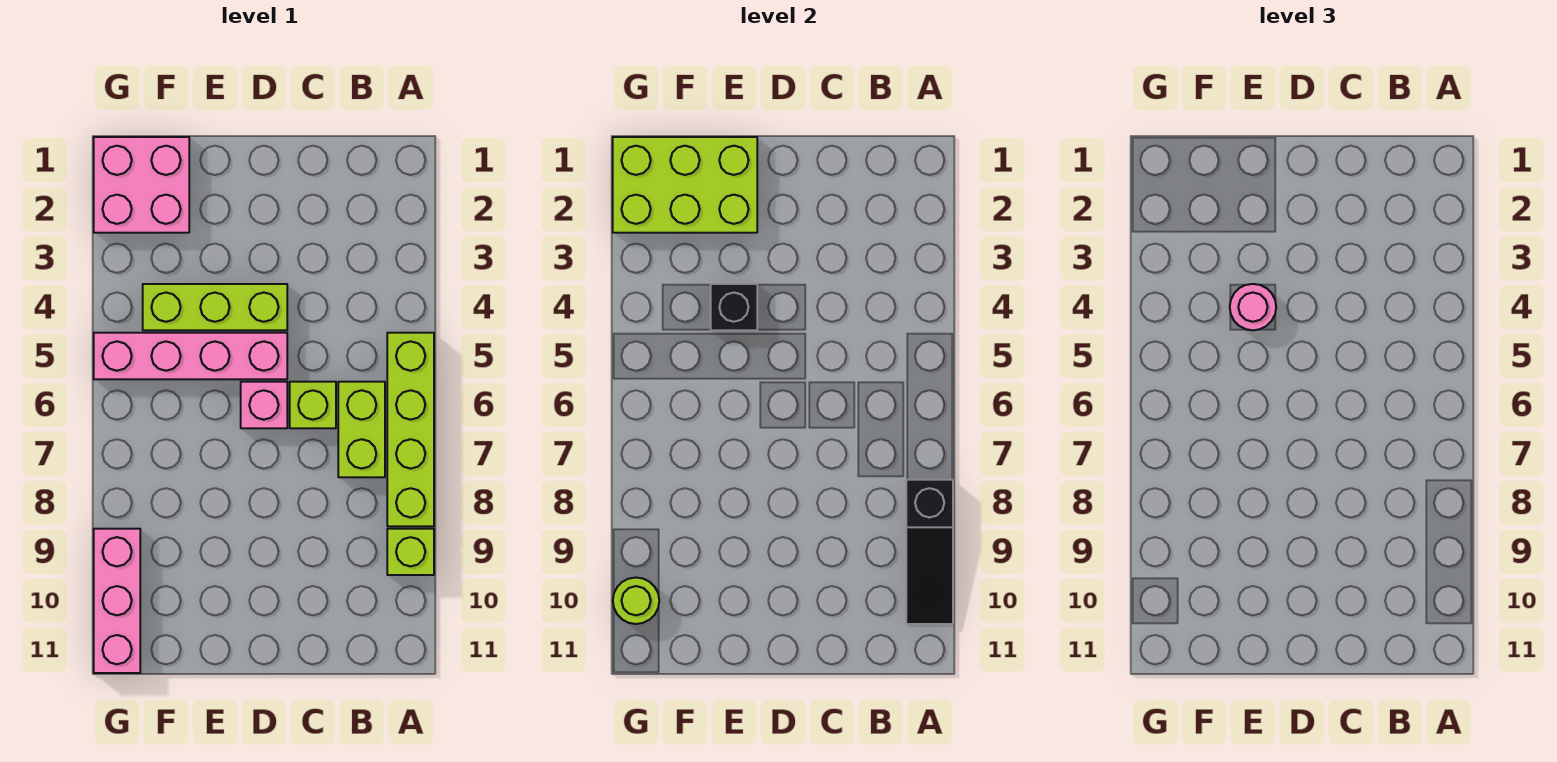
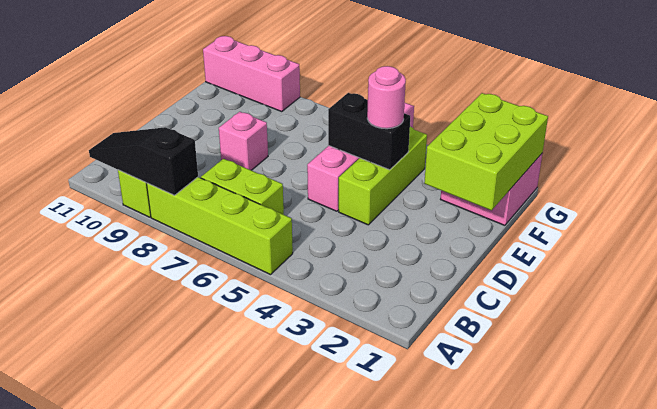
lime 1x1 brick [290,382,336,428] -> none
pink 1x1 brick [241,382,287,428] -> pink 1x1 brick moved to [219,112,268,170]
black 1x1 brick [711,284,757,330] -> black 1x2 brick [328,93,410,170]
lime 1x1 round brick [613,578,659,624] -> none

